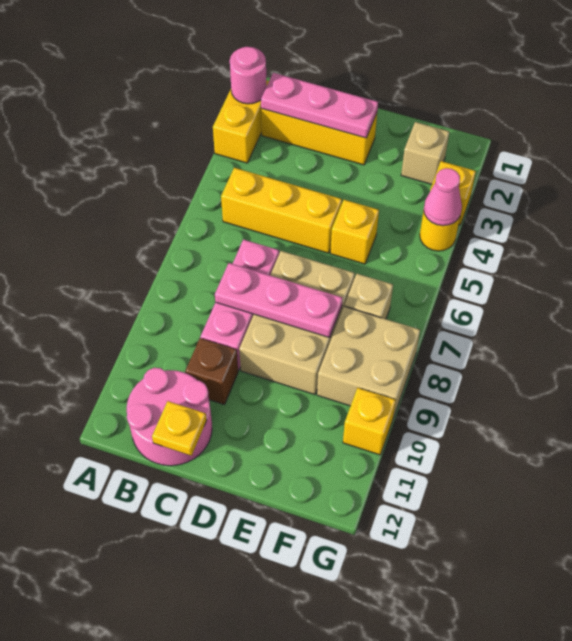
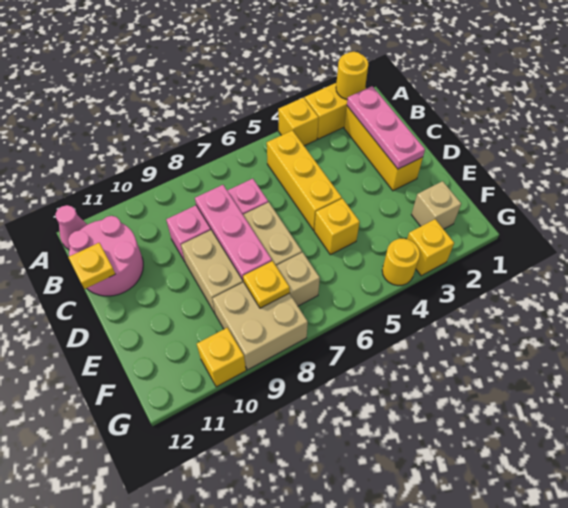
pink 1x1 round brick [230,47,267,104] -> yellow 1x1 round brick [336,52,368,99]
none -> yellow 1x1 brick [278,98,319,146]
brown 1x1 brick [185,338,238,405] -> none
none -> yellow 1x1 plate [243,261,290,308]
pink 1x1 cone [424,168,462,226] -> pink 1x1 cone moved to [56,205,87,249]

